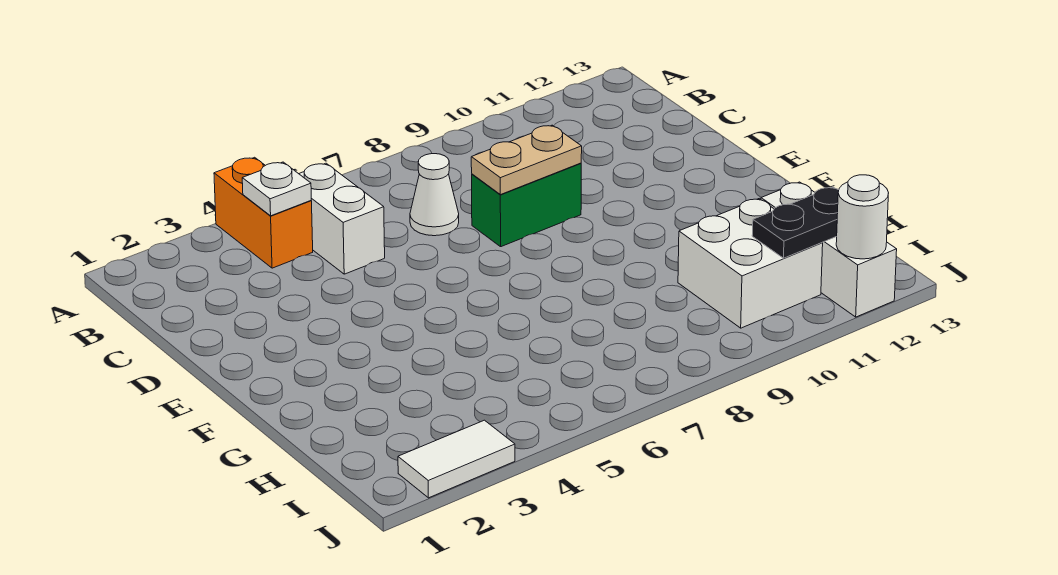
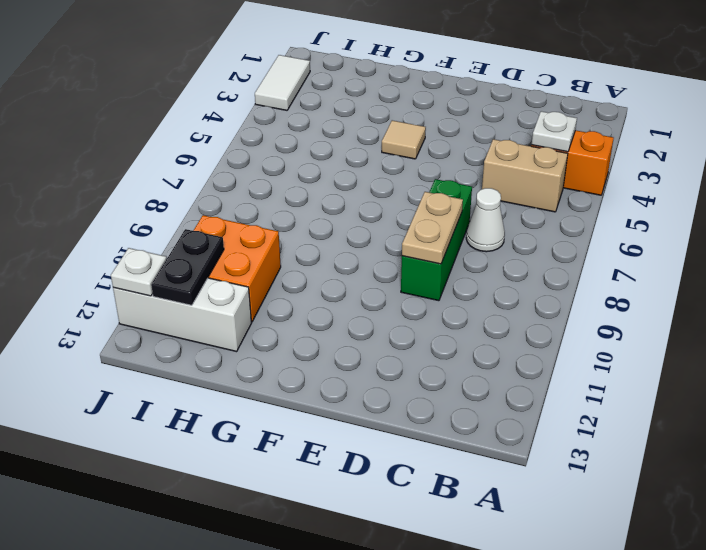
white 1x2 brick [299,163,385,274] -> tan 1x2 brick [482,139,568,212]
green 1x2 brick [472,163,581,247] -> green 1x3 brick [401,179,472,301]
none -> tan 1x1 tile [382,120,426,159]
white 2x2 brick [678,199,823,328] -> orange 2x2 brick [193,215,281,322]
white 1x1 round brick [836,175,888,259] -> white 1x1 plate [111,248,167,296]

